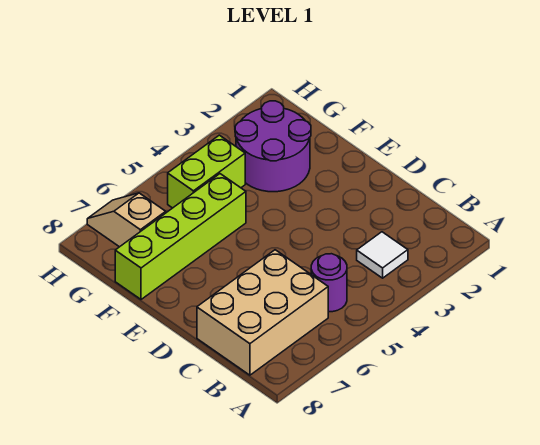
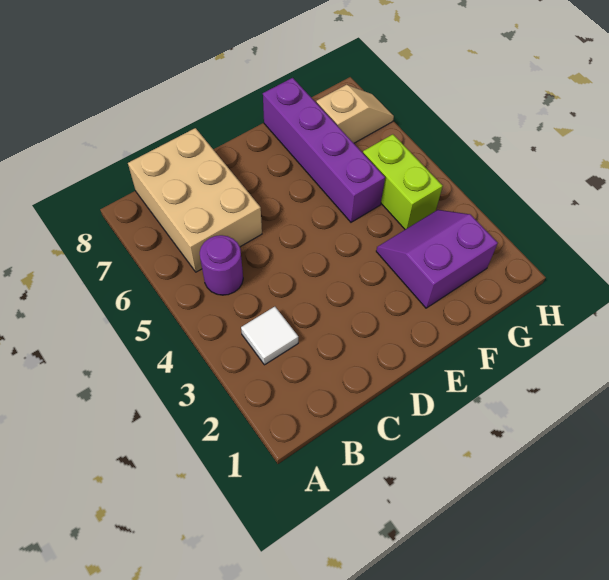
purple 2x2 round brick [235,101,311,192] -> purple 2x2 slope [376,210,498,308]
lime 1x4 brick [115,174,246,299] -> purple 1x4 brick [263,78,385,222]

